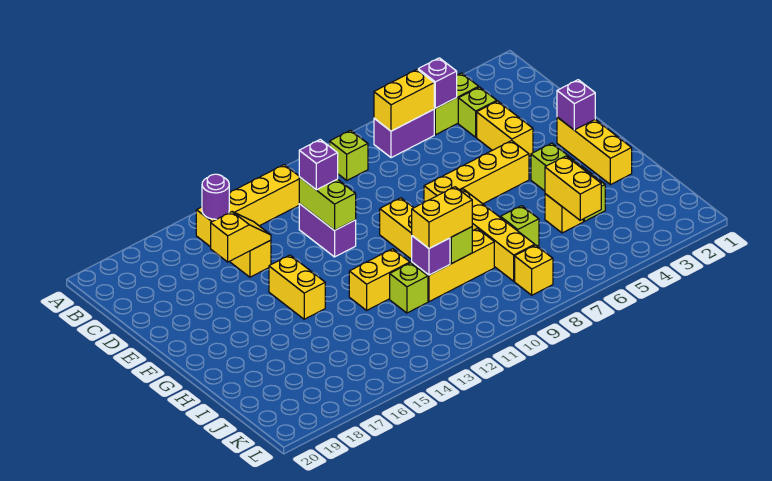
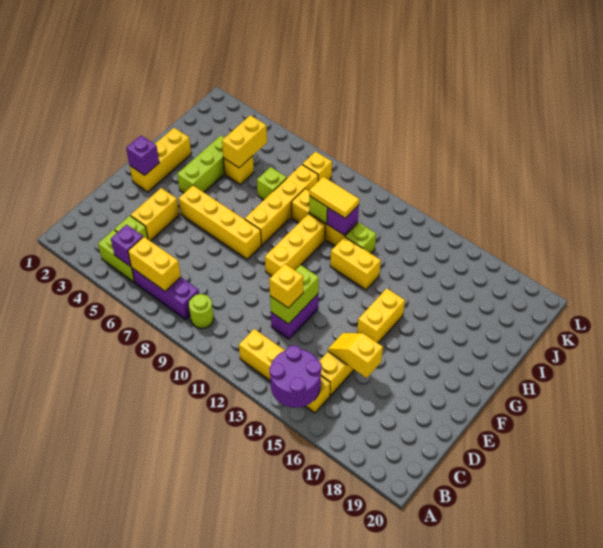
purple 1x2 brick [374,109,434,158] -> purple 1x3 brick [132,268,199,319]
lime 1x1 brick [330,130,368,180] -> lime 1x1 round brick [189,294,214,329]
purple 1x1 round brick [202,174,229,219] -> purple 2x2 round brick [269,345,322,408]
purple 1x1 brick [299,140,338,190] -> yellow 1x1 brick [269,264,303,308]
yellow 1x2 brick [412,187,472,248] -> yellow 1x2 tile [309,177,359,218]

